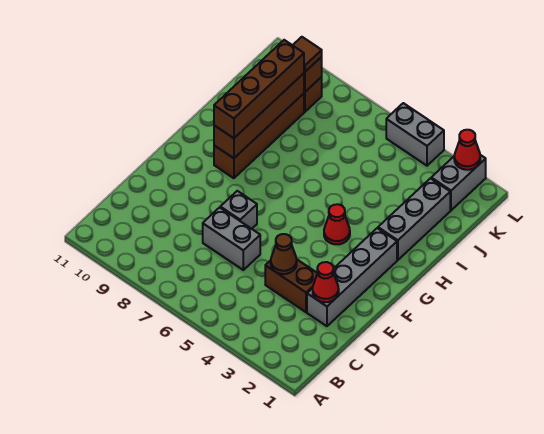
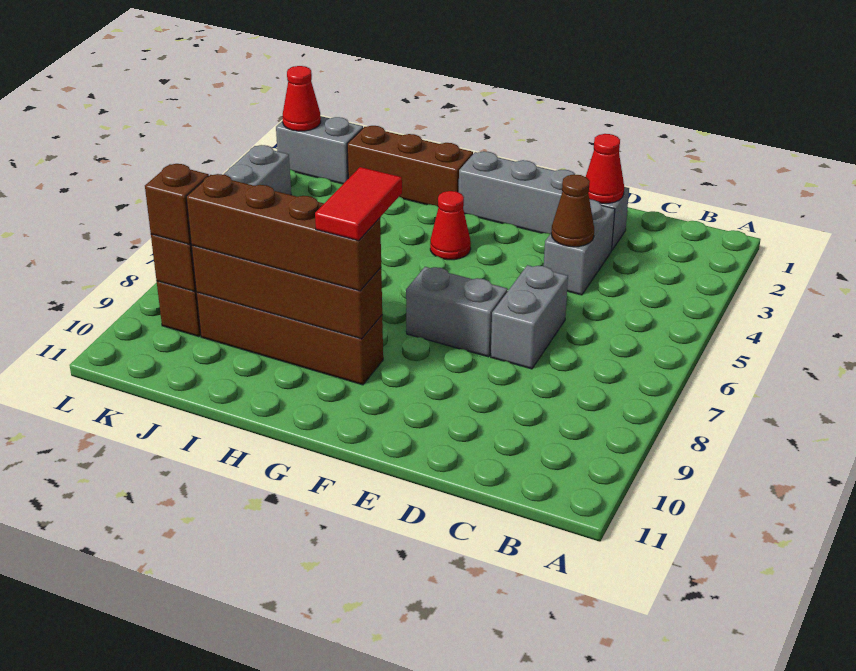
brown 1x2 brick [265,260,317,312] -> grey 1x2 brick [544,199,615,295]
grey 1x1 brick [220,191,257,229] -> grey 1x2 brick [406,267,508,357]
none -> red 1x2 tile [315,167,402,241]
grey 1x3 brick [378,178,450,260] -> brown 1x3 brick [347,126,473,206]
brown 1x1 tile [293,37,322,72] -> brown 1x1 brick [145,164,209,244]

